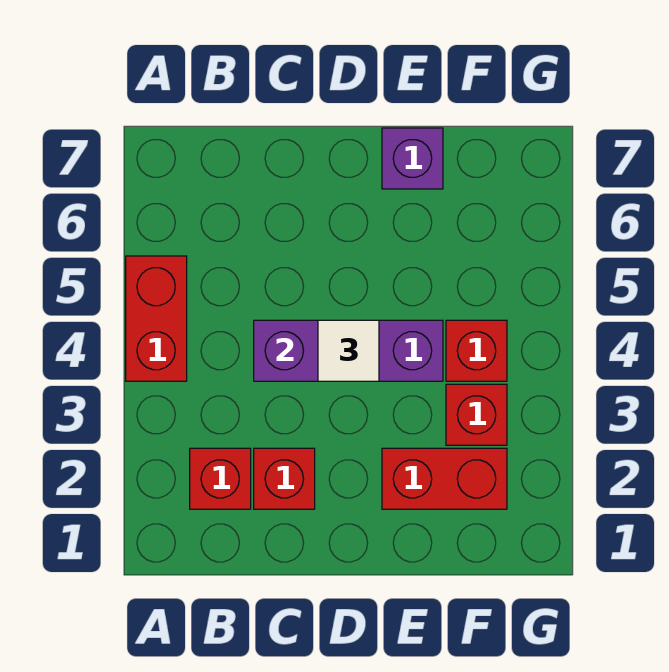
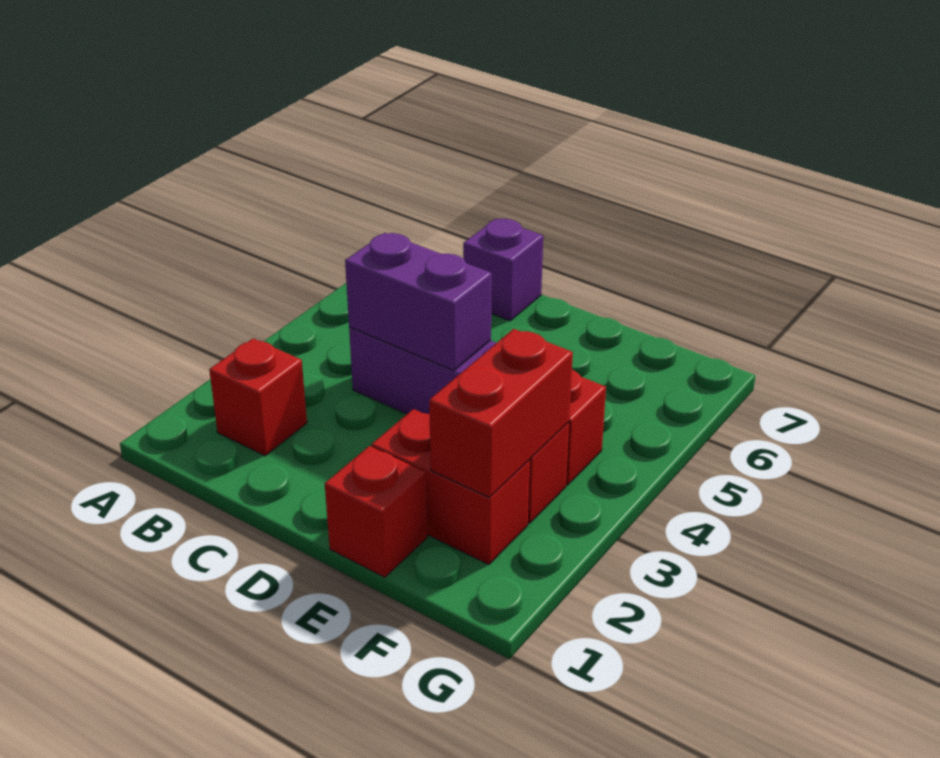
red 1x2 brick [126,256,187,381] -> red 1x2 brick moved to [429,329,573,498]
red 1x1 brick [254,448,315,509] -> red 1x1 brick moved to [325,446,427,577]
white 1x1 tile [318,320,379,381] -> none
purple 1x1 brick [382,128,443,189] -> purple 1x1 brick moved to [463,219,543,321]

